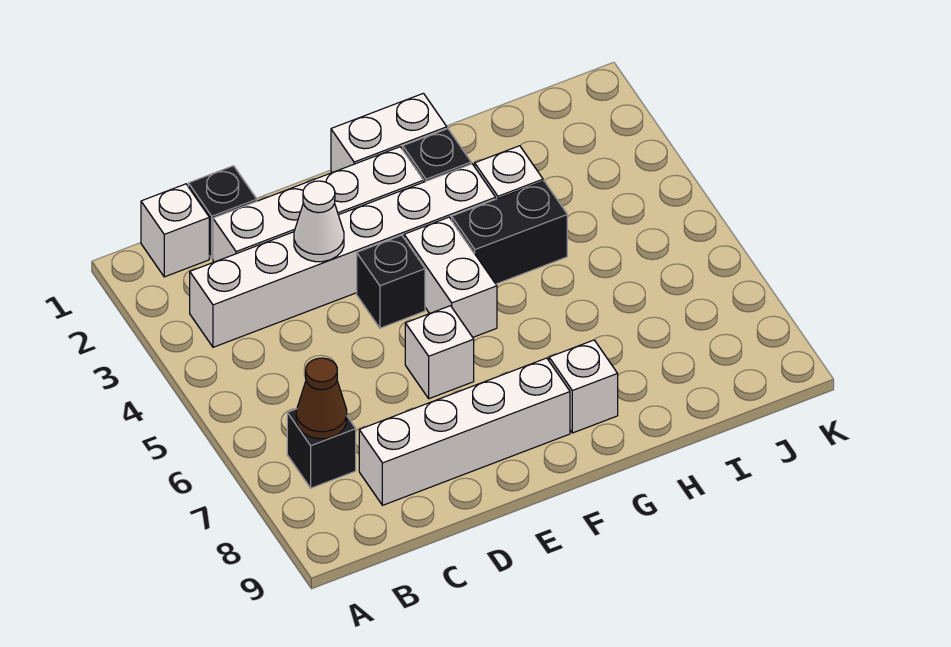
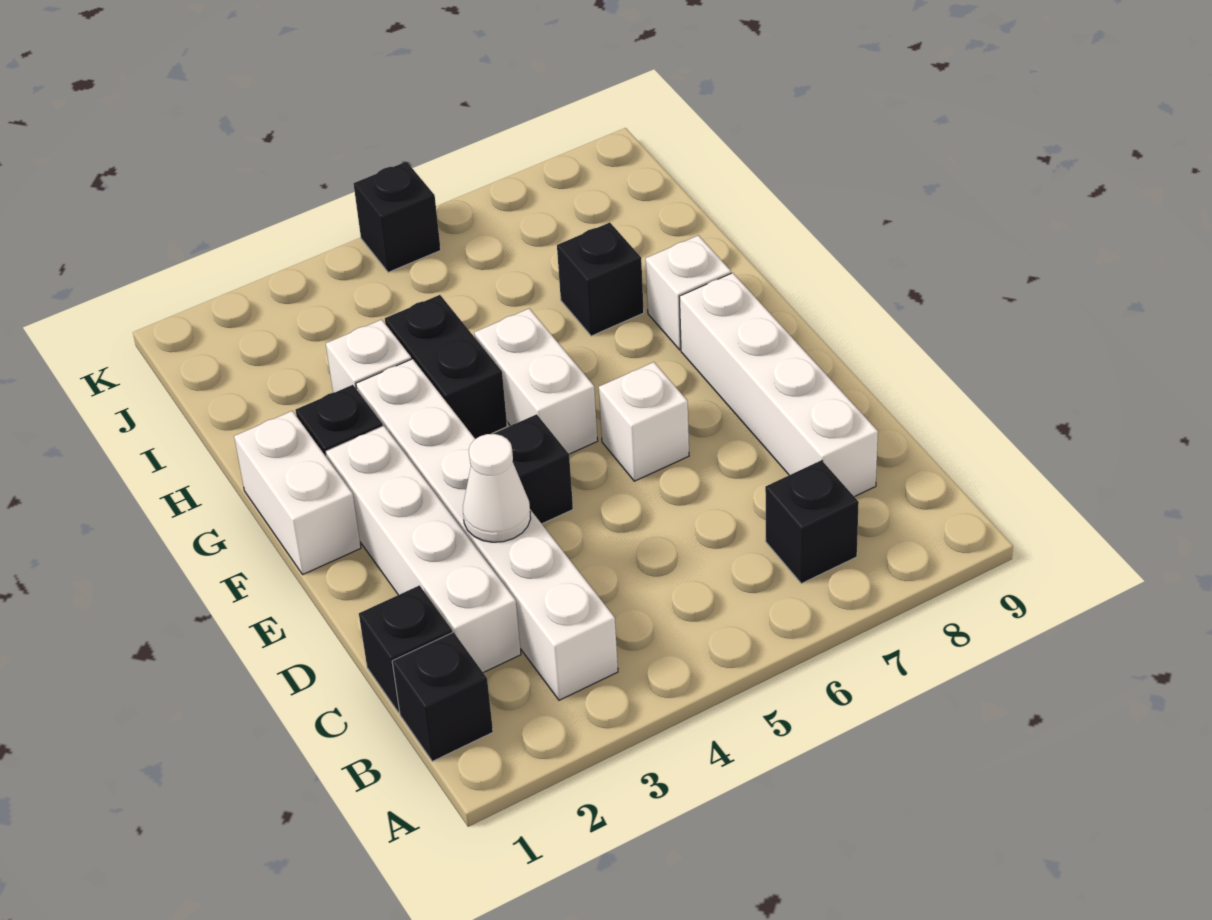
white 1x1 brick [141,184,209,277] -> black 1x1 brick [392,632,493,761]
brown 1x1 cone [296,358,347,439] -> none
white 1x2 brick [404,217,497,337] -> white 1x2 brick turned to [474,309,598,454]
none -> black 1x1 brick [557,222,644,336]
none -> black 1x1 brick [354,162,441,272]

